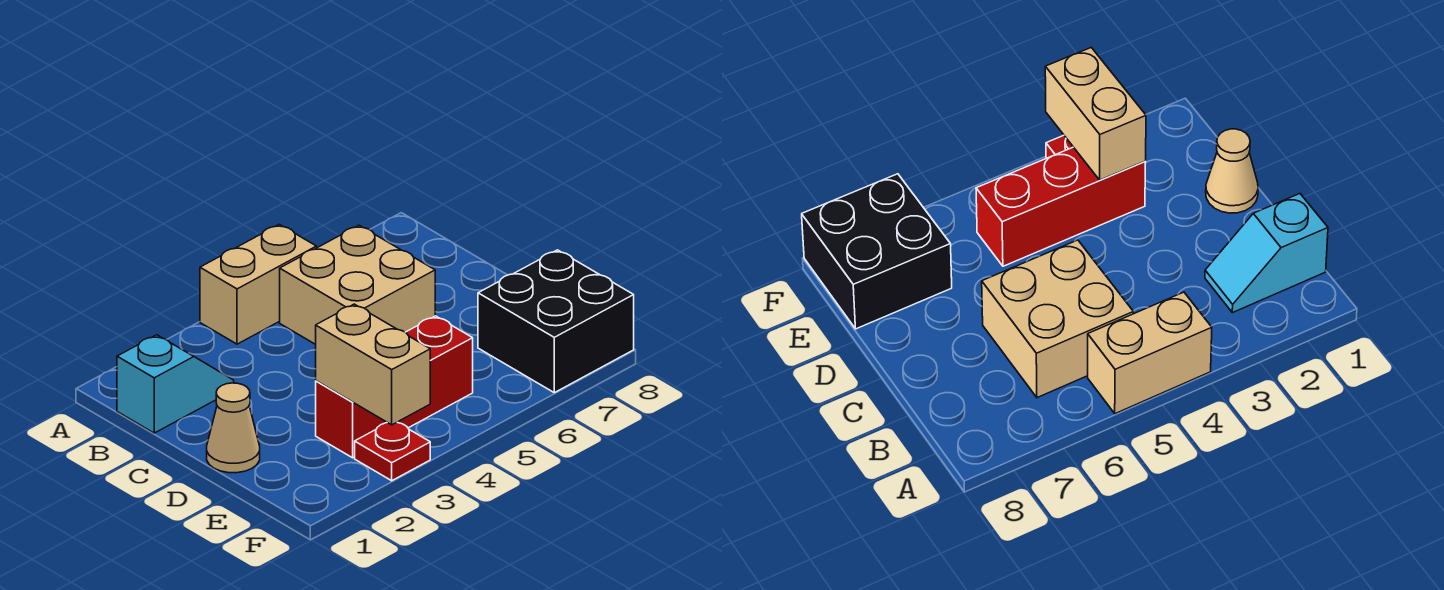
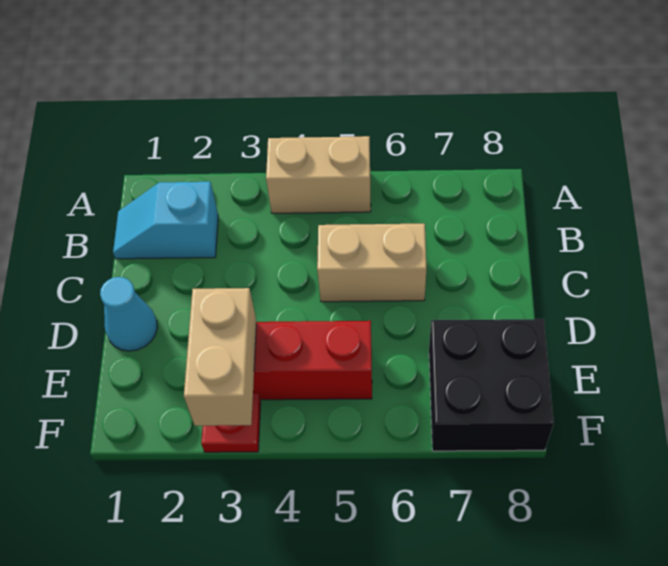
cyan 1x2 slope [117,335,234,433] -> cyan 1x2 slope turned to [113,182,218,259]
tan 2x2 brick [280,225,435,344] -> tan 1x2 brick [317,224,426,302]
tan 1x1 cone [207,383,260,473] -> cyan 1x1 cone [100,277,157,351]

